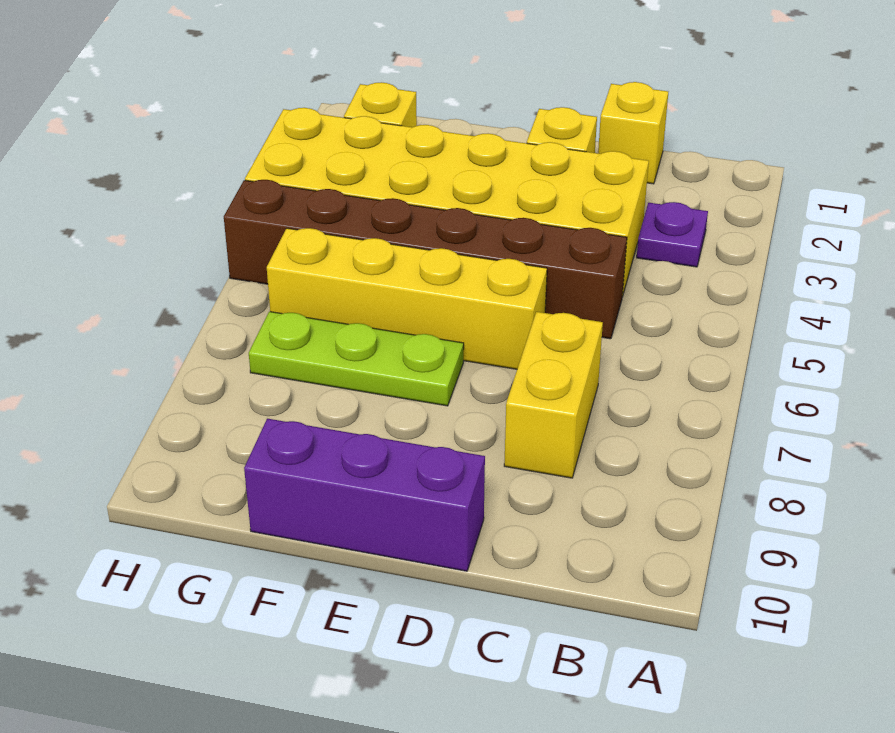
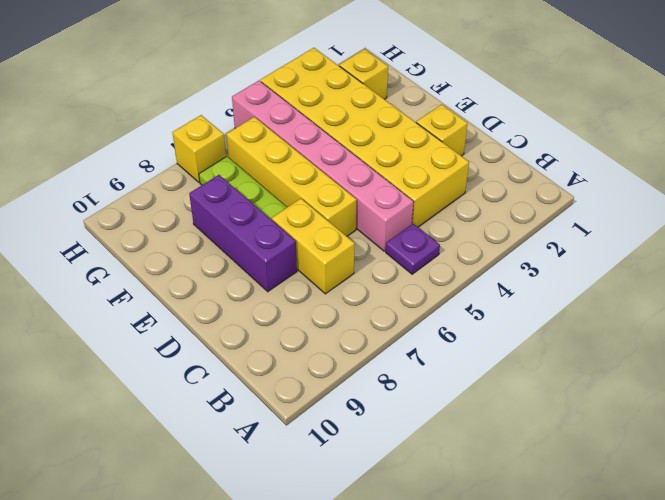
purple 1x1 plate [637,202,708,267] -> purple 1x1 plate moved to [386,224,440,274]
yellow 1x1 brick [598,82,668,184] -> yellow 1x1 brick moved to [172,115,226,183]
brown 1x6 brick [224,180,627,339] -> pink 1x6 brick [232,81,414,251]
yellow 1x2 brick [504,312,603,478] -> yellow 1x2 brick turned to [272,199,355,294]
purple 1x3 brick [244,419,485,571] -> purple 1x3 brick moved to [189,175,297,292]

